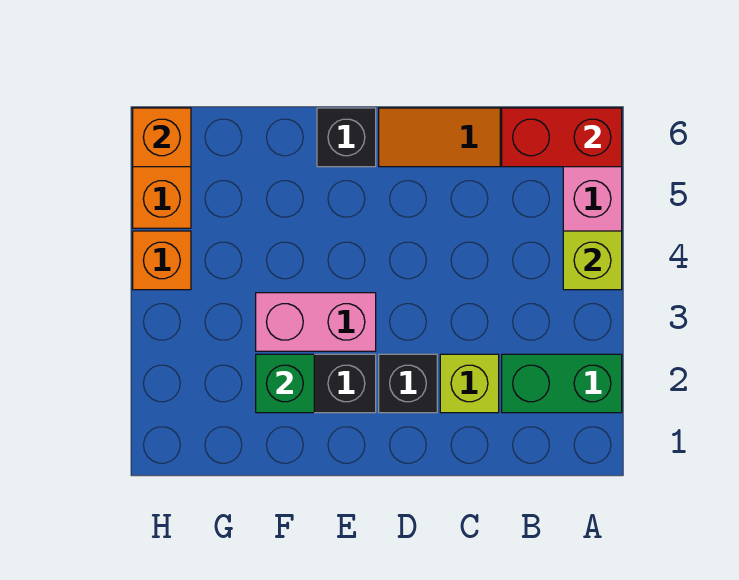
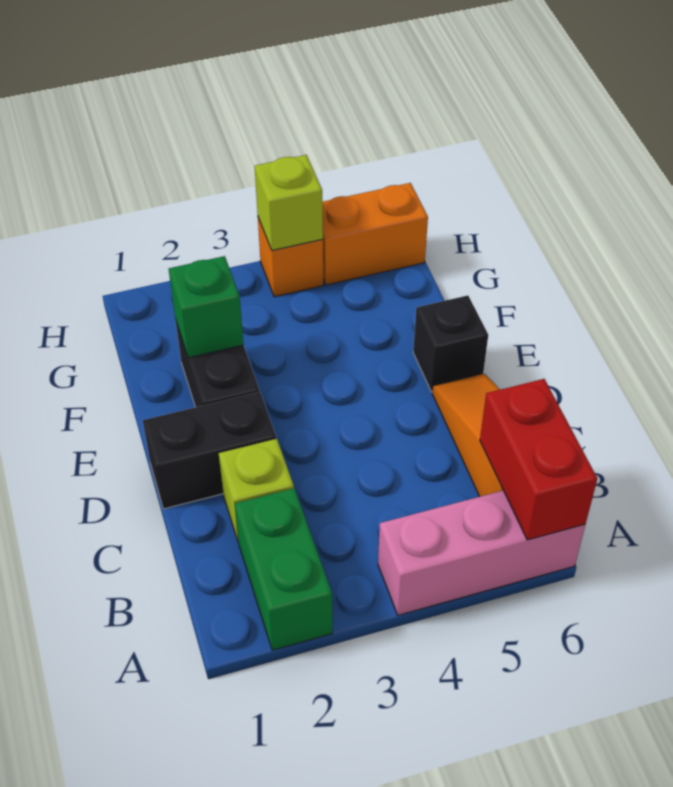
lime 1x1 brick [563,231,622,290] -> lime 1x1 brick moved to [255,155,323,250]
black 1x1 brick [379,354,437,413] -> black 1x2 brick [143,392,276,509]
pink 1x2 brick [256,293,376,351] -> none
orange 1x1 brick [133,108,191,167] -> none

